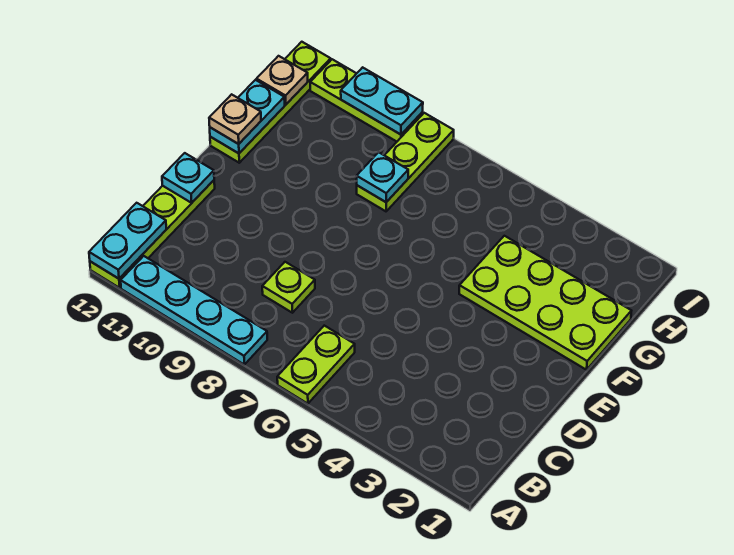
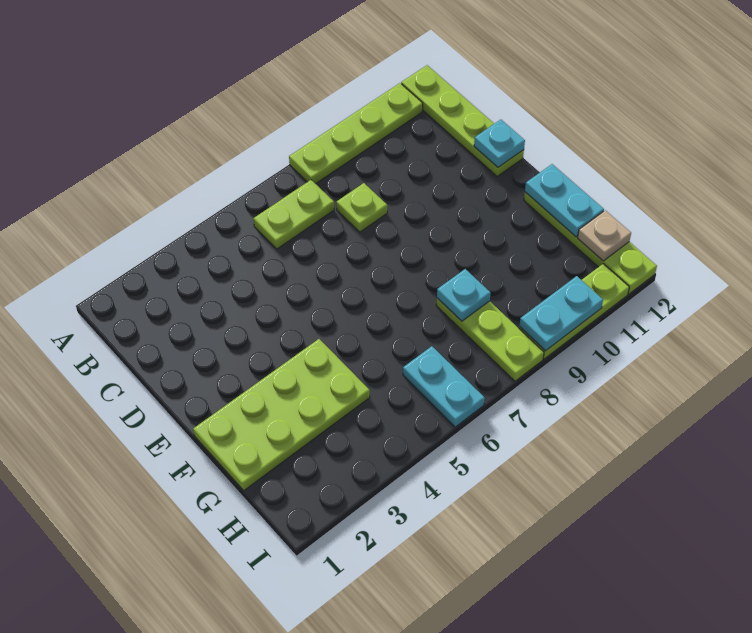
lime 1x2 plate [277,326,355,404] -> lime 1x2 plate turned to [254,180,334,249]
cyan 1x4 plate [121,256,267,364] -> lime 1x4 plate [289,83,423,184]
cyan 1x2 plate [89,203,166,279] -> cyan 1x2 plate moved to [403,346,485,427]
tan 1x1 plate [209,94,261,144] -> none

